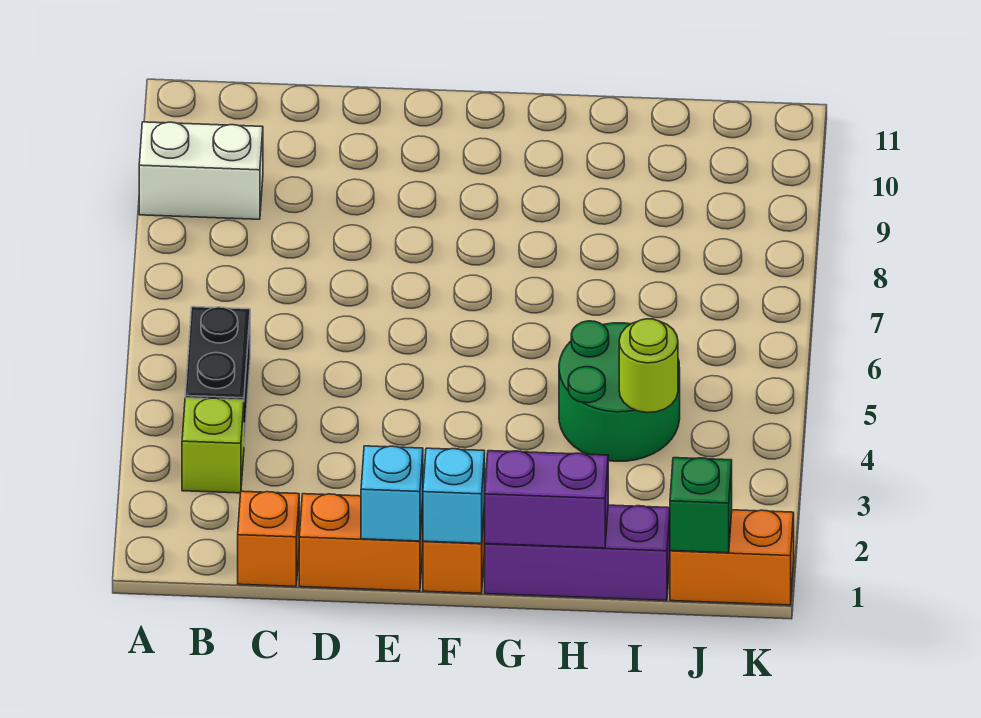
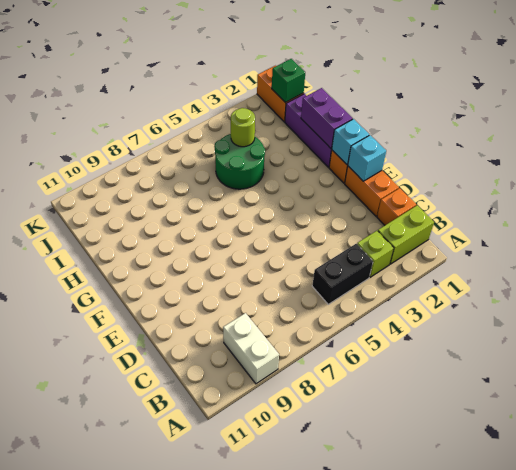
none -> lime 1x2 brick [378,205,434,264]

